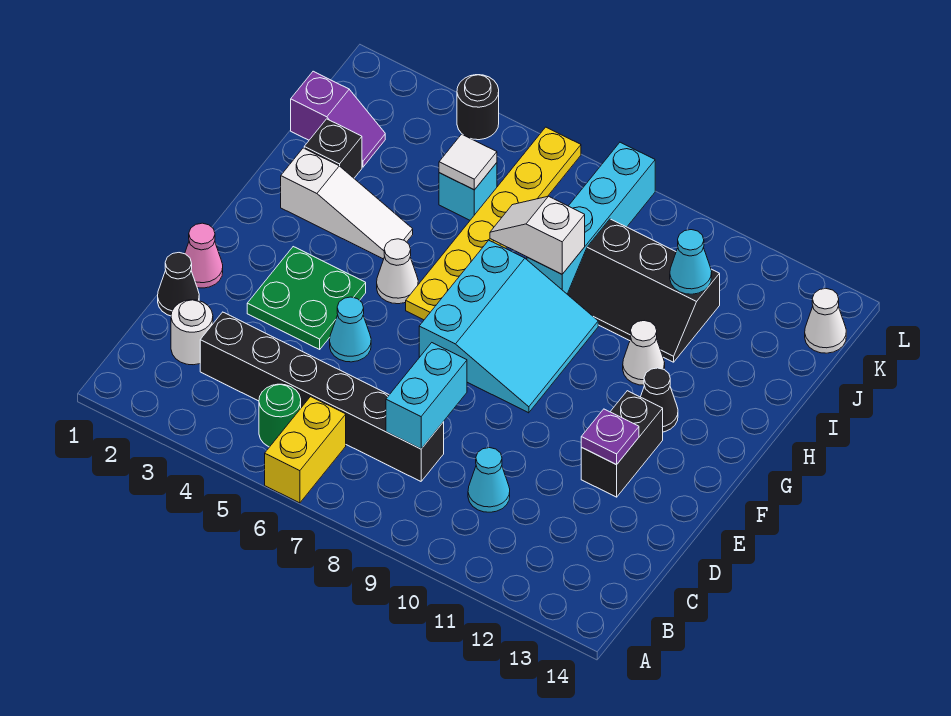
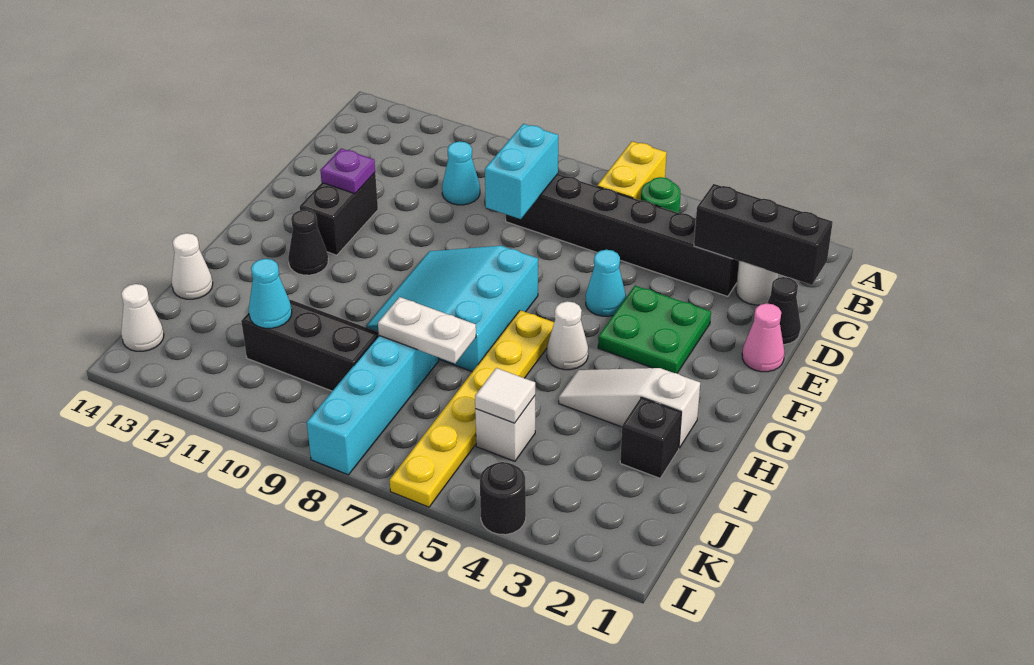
none -> black 1x3 brick [694,184,833,285]
white 1x1 cone [623,321,665,385] -> white 1x1 cone moved to [172,233,213,299]
white 1x2 slope [490,196,585,274] -> white 1x2 plate [378,297,476,363]
purple 1x2 slope [291,71,385,167] -> none
cyan 1x1 brick [439,163,497,220] -> white 1x1 brick [475,396,535,461]

